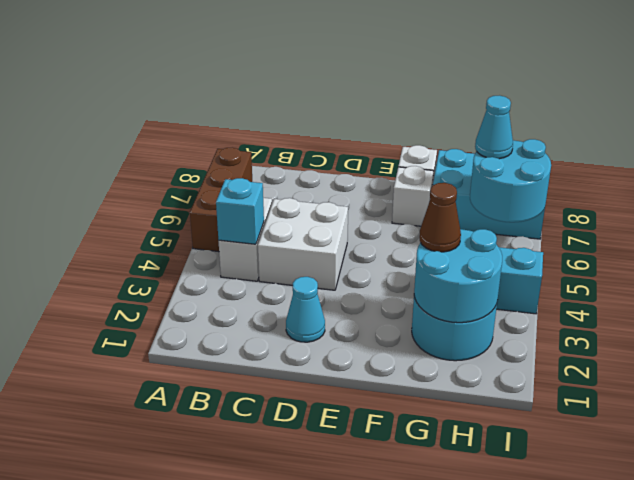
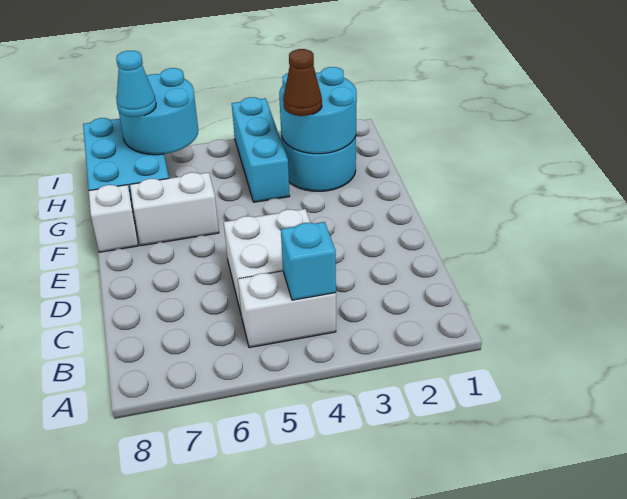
brown 1x3 brick [190,147,252,252] -> none
cyan 1x1 cone [286,277,325,342] -> none
white 1x1 brick [392,166,433,226] -> white 1x2 brick [130,172,219,246]

